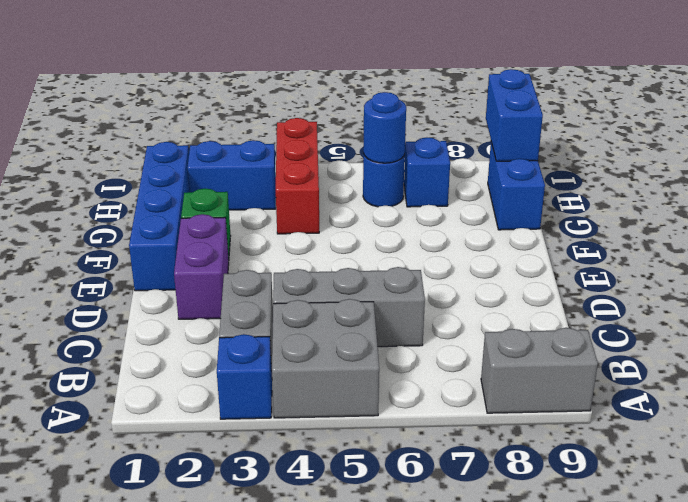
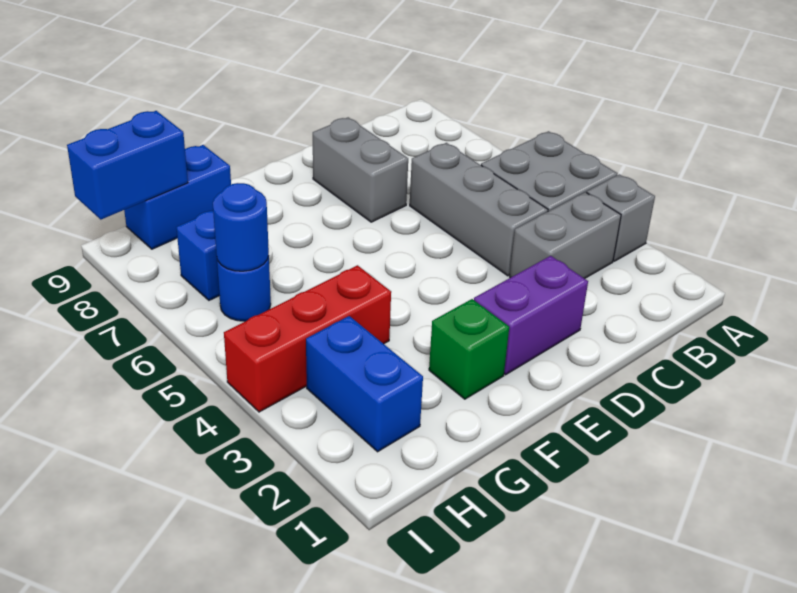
blue 1x1 brick [217,334,272,419] -> grey 1x1 brick [587,174,655,261]
grey 1x2 brick [481,328,598,413] -> grey 1x2 brick moved to [313,117,408,222]
blue 1x4 brick [129,142,189,291] -> none

